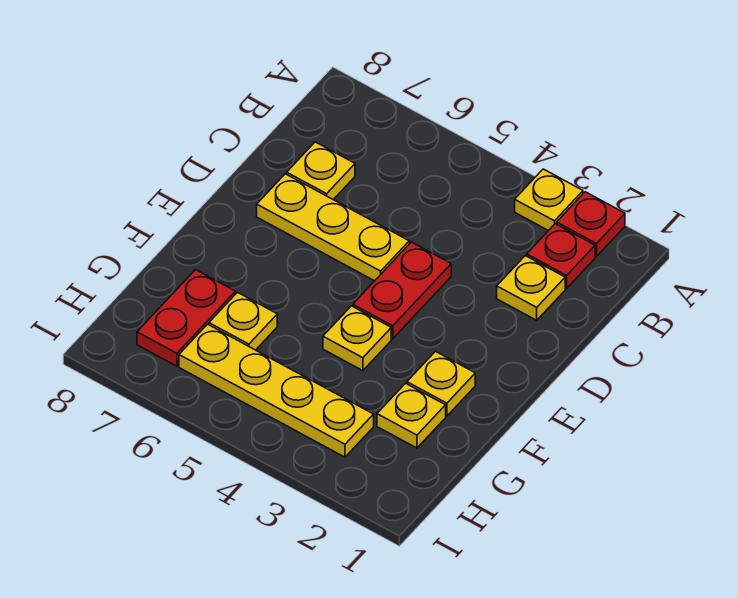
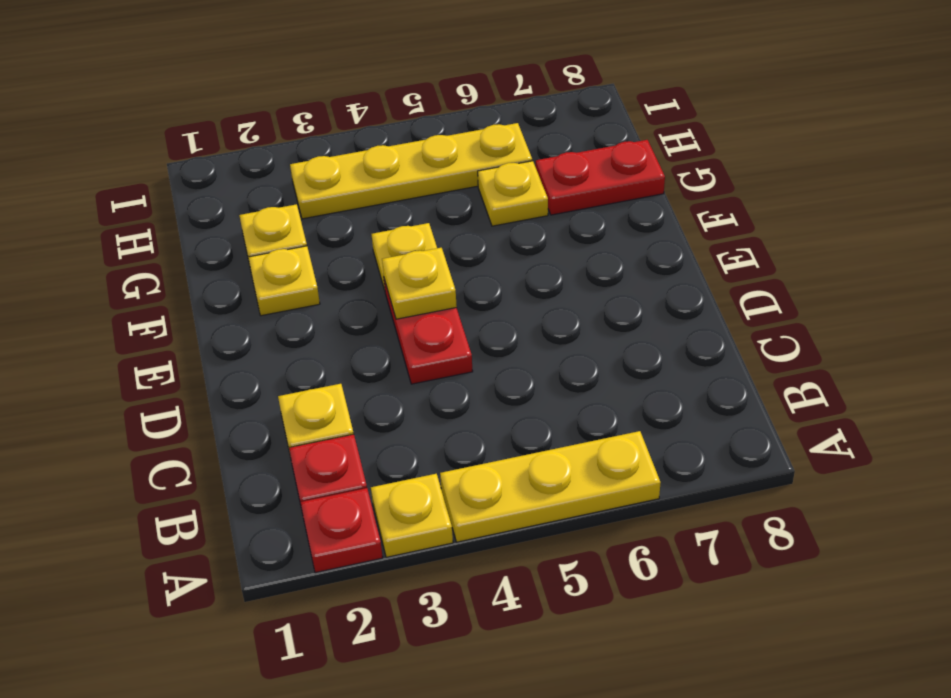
yellow 1x1 plate [287,142,355,200] -> yellow 1x1 plate moved to [382,248,457,319]
yellow 1x3 plate [257,174,409,281] -> yellow 1x3 plate moved to [440,431,661,542]
red 1x2 plate [137,270,235,366] -> red 1x2 plate turned to [536,140,665,215]

